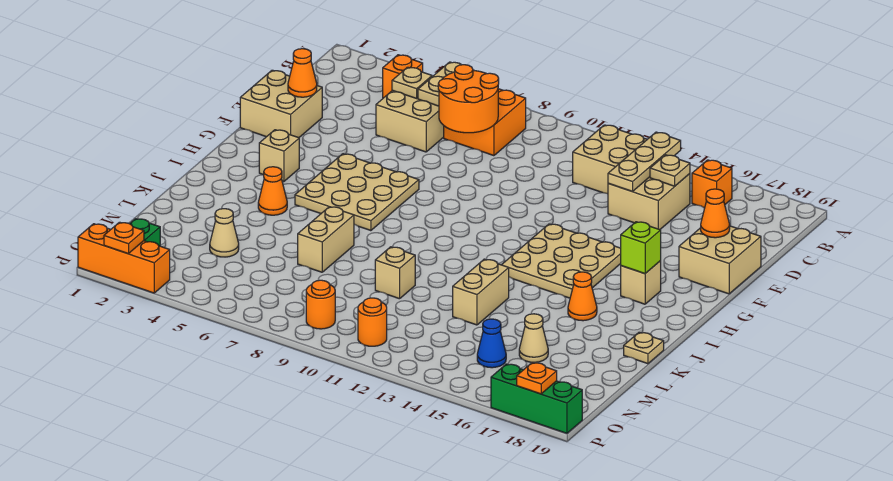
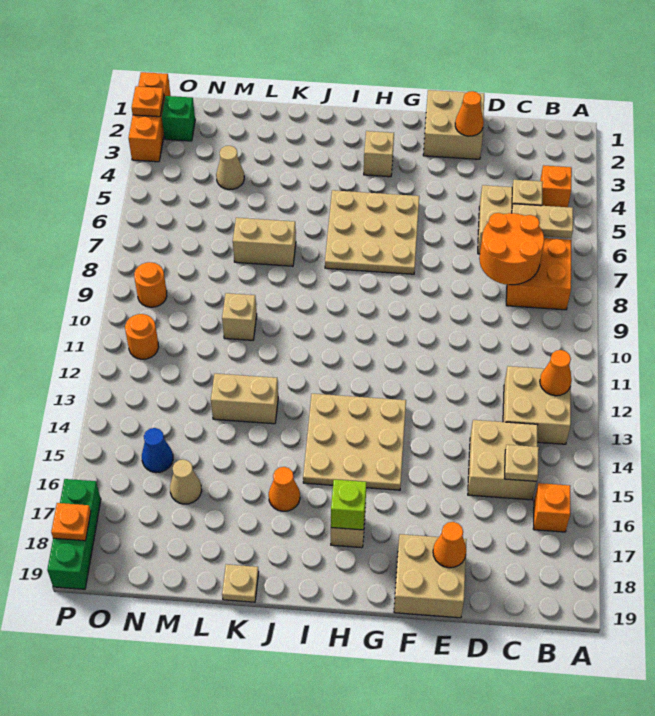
tan 1x3 plate [608,132,681,192] -> none
orange 1x1 cone [258,167,287,215] -> orange 1x1 cone moved to [540,350,572,396]

